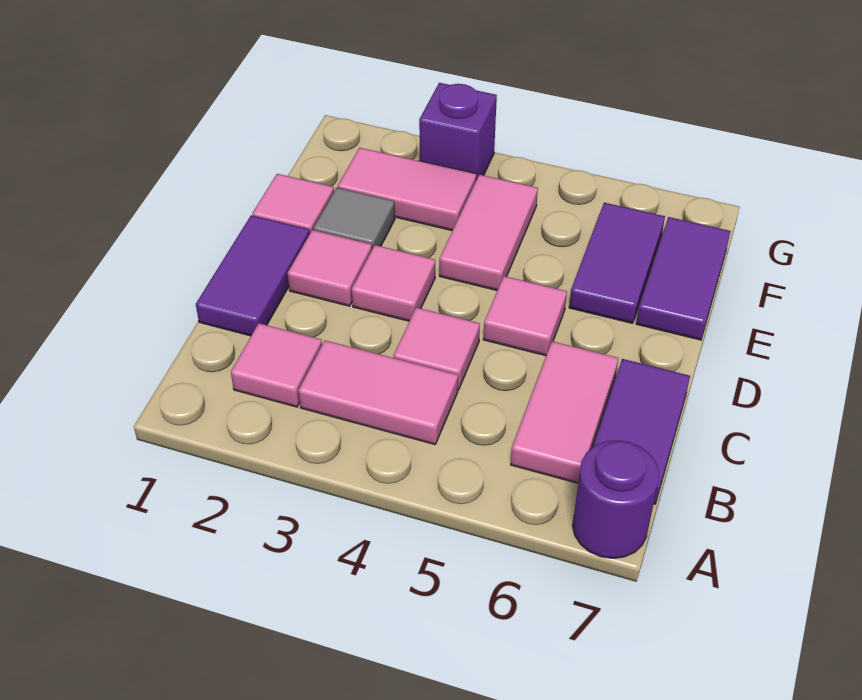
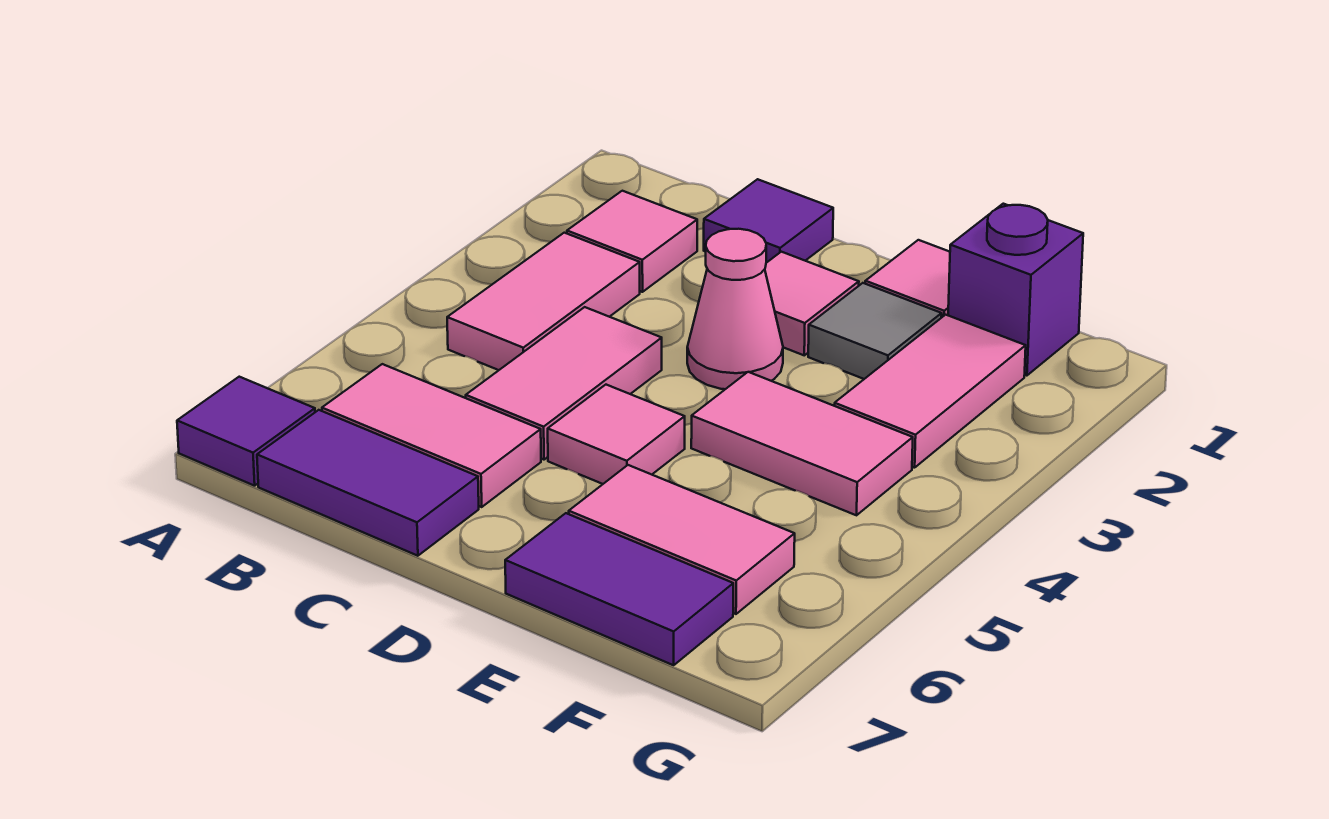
purple 1x1 round brick [573,440,659,558] -> purple 1x1 tile [177,377,315,486]
purple 1x2 tile [196,215,310,336] -> purple 1x1 tile [704,179,833,263]
pink 1x1 tile [393,307,480,390] -> pink 1x2 tile [466,307,662,460]
pink 1x1 tile [352,245,435,321] -> pink 1x1 cone [687,229,783,389]
purple 1x2 tile [569,203,665,323] -> pink 1x2 tile [569,465,795,614]
purple 1x1 brick [419,83,497,180] -> purple 1x1 brick moved to [948,204,1083,376]

